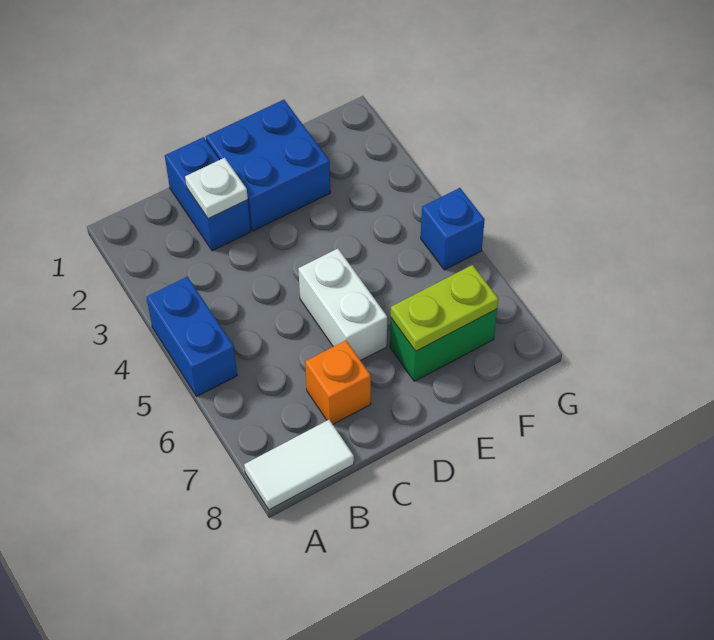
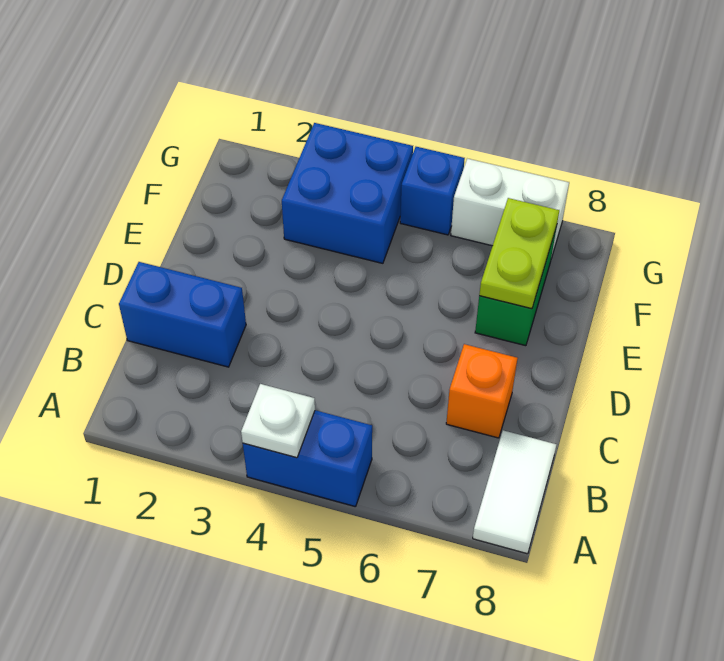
white 1x1 plate [185,158,248,219] -> white 1x1 plate moved to [241,384,315,458]
blue 2x2 brick [206,100,330,231] -> blue 2x2 brick moved to [282,123,413,263]
white 1x2 brick [298,249,387,360] -> white 1x2 brick moved to [451,159,569,258]

